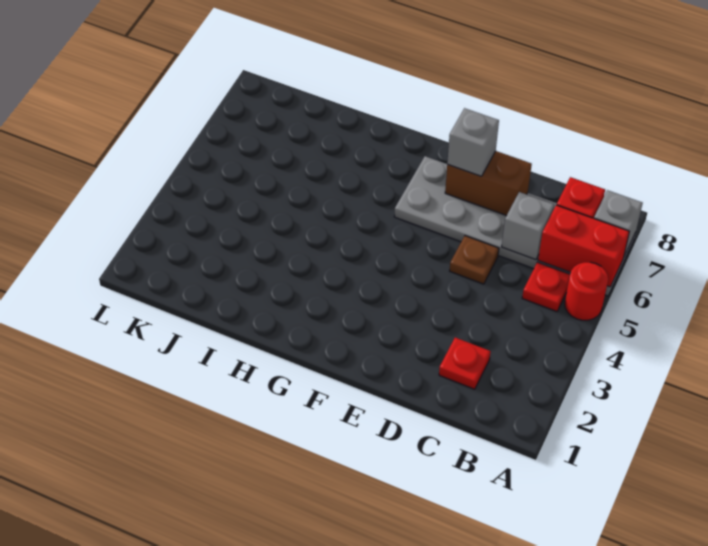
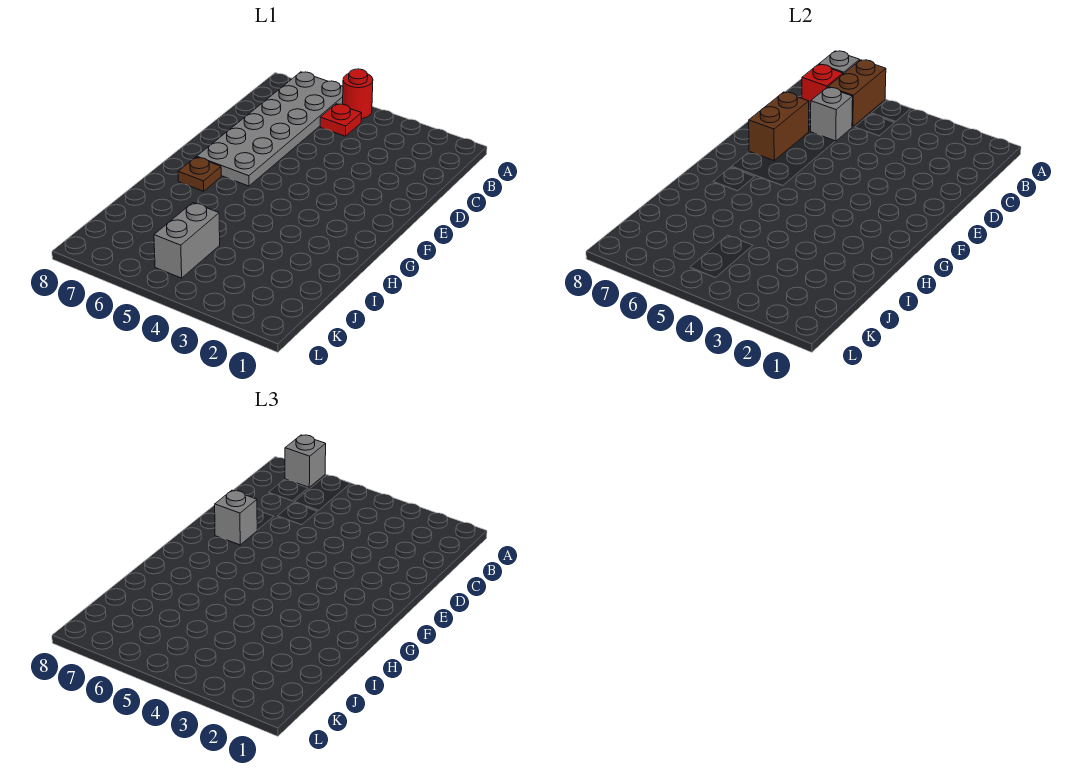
red 1x2 brick [538,205,629,287] -> brown 1x2 brick [828,60,886,127]
none -> grey 1x1 brick [285,435,326,487]
red 1x1 plate [439,338,491,389] -> none
brown 1x1 plate [450,236,499,284] -> brown 1x1 plate moved to [178,157,221,191]
none -> grey 1x2 brick [154,203,220,278]

